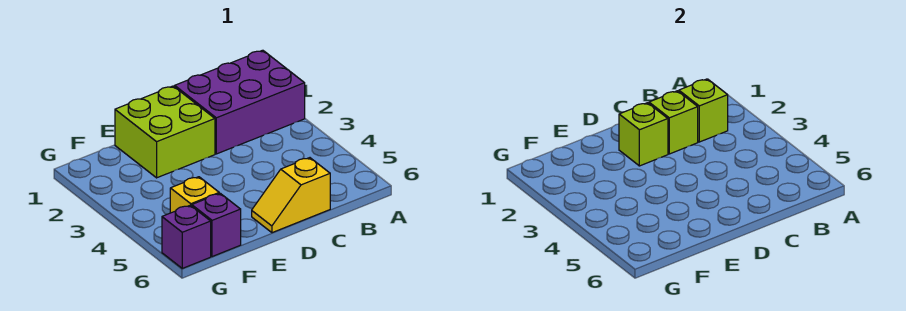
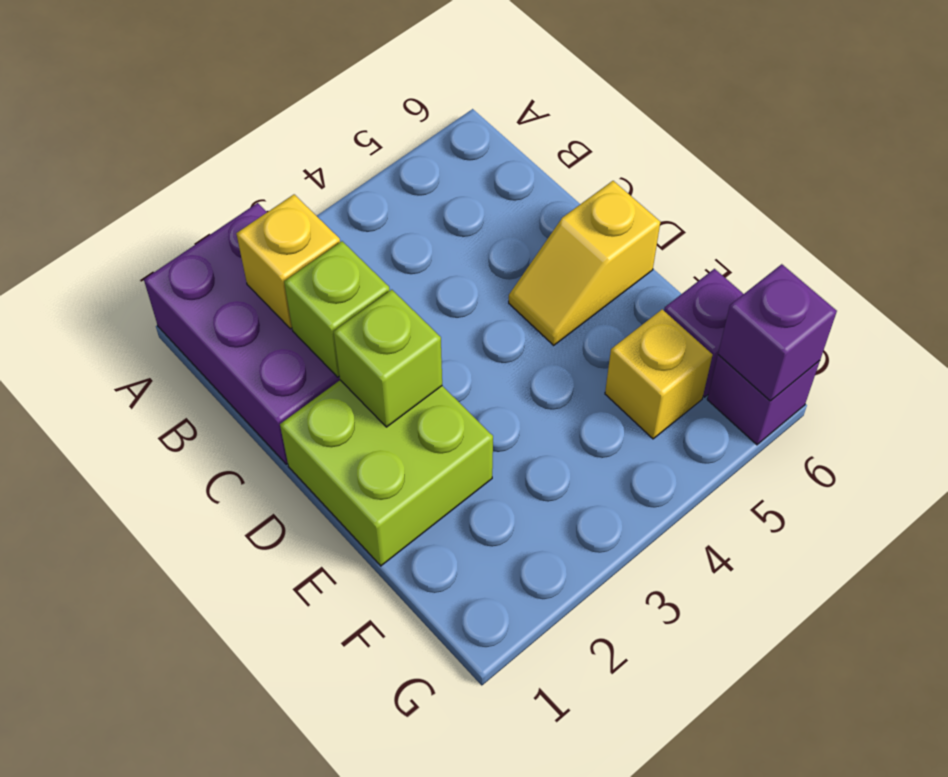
lime 1x1 brick [679,79,728,142] -> yellow 1x1 brick [236,194,340,329]
yellow 1x2 slope [252,158,330,233] -> yellow 1x2 slope turned to [509,181,660,345]
none -> purple 1x1 brick [718,264,837,401]

